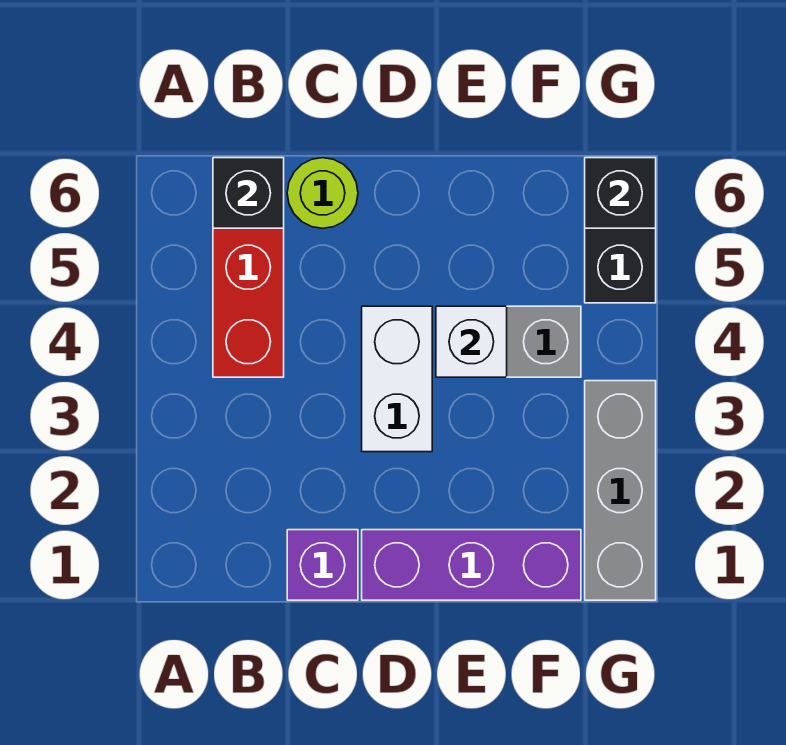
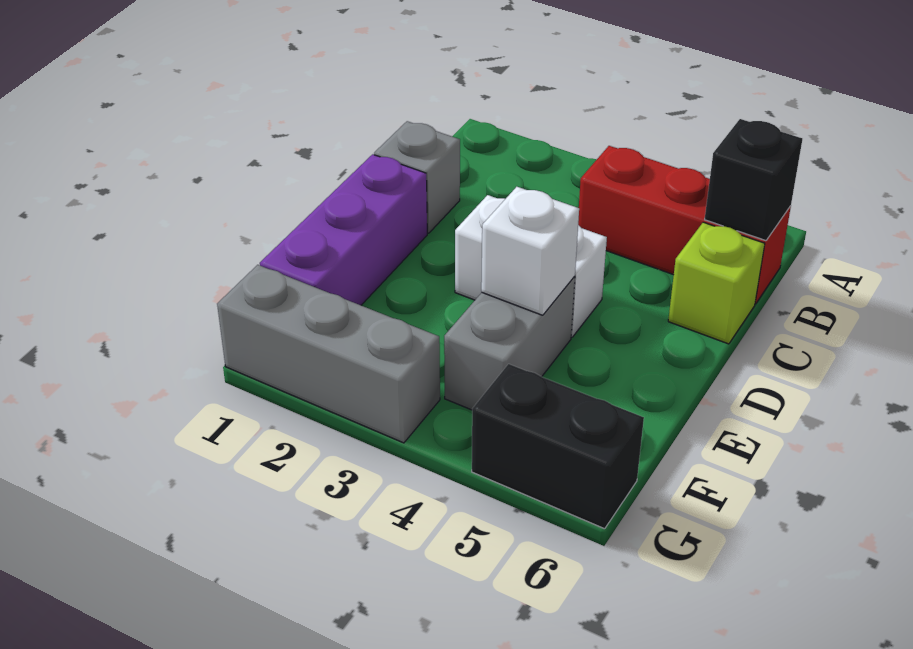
purple 1x1 brick [287,530,358,600] -> grey 1x1 brick [374,121,460,233]
lime 1x1 round brick [287,158,358,228] -> lime 1x1 brick [668,222,765,344]
black 1x1 brick [585,158,656,228] -> none

